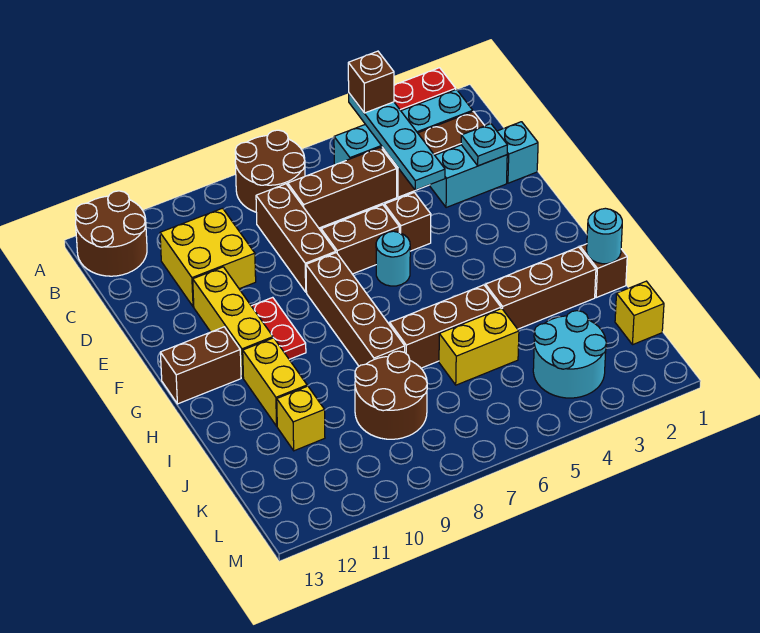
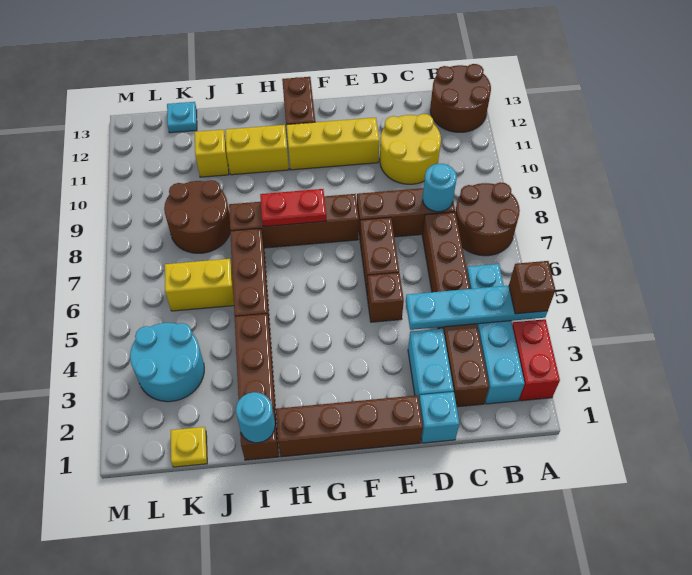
yellow 2x2 brick [160,208,256,307] -> yellow 2x2 round brick [380,114,441,184]
cyan 1x1 plate [461,124,507,166] -> cyan 1x1 plate moved to [167,102,197,133]
none -> brown 1x4 brick [276,395,423,457]
cyan 1x1 round brick [376,231,410,286] -> cyan 1x1 round brick moved to [423,164,457,212]
red 1x2 plate [252,297,306,359] -> red 1x2 plate moved to [260,189,326,227]
yellow 1x2 brick [439,309,519,385] -> yellow 1x2 brick turned to [165,259,234,311]
yellow 1x1 brick [615,281,664,345] -> yellow 1x1 plate [171,427,207,467]

